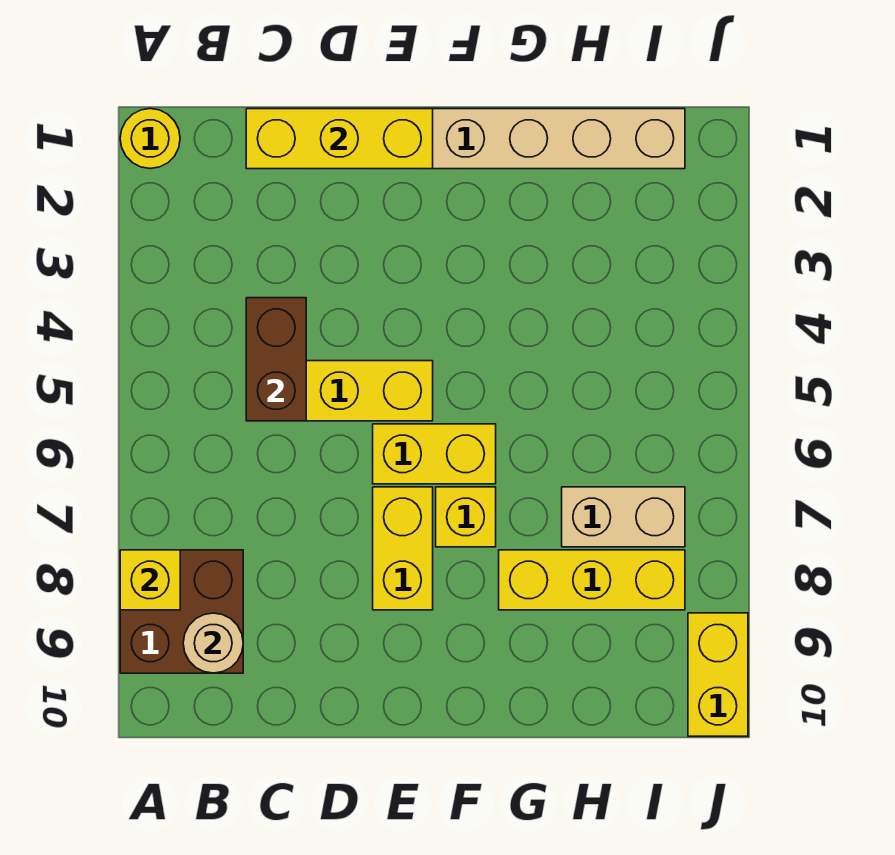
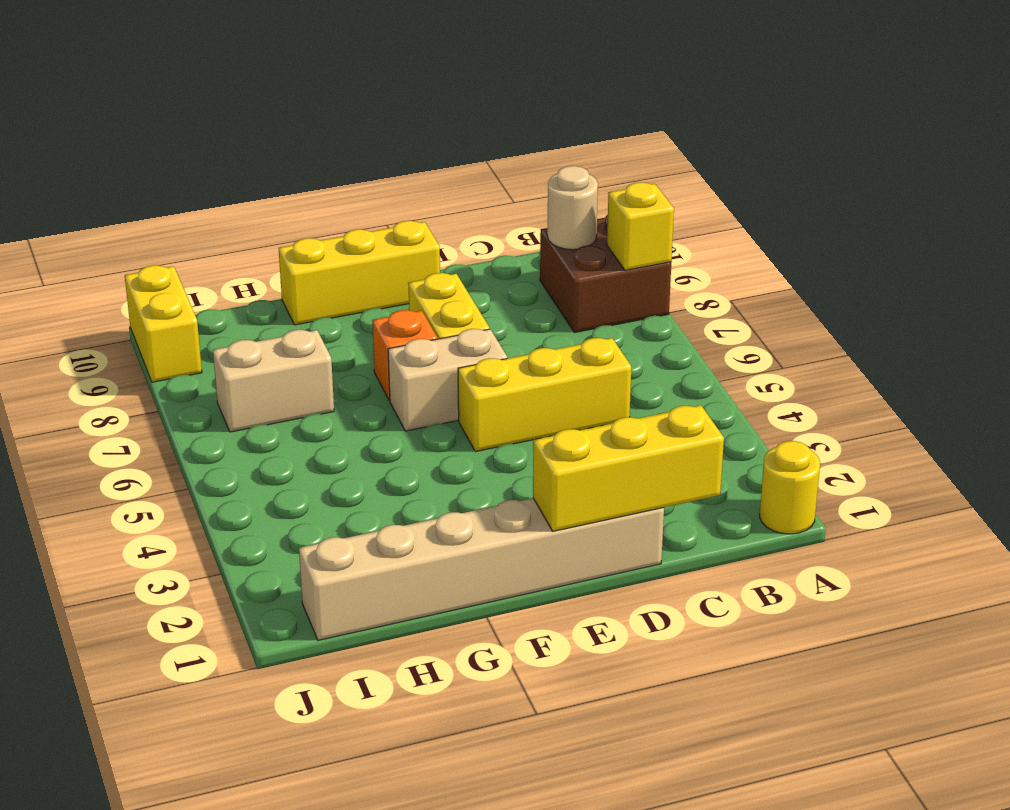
brown 1x2 brick [246,298,306,421] -> none
yellow 1x2 brick [373,424,496,484] -> tan 1x2 brick [388,329,507,431]
yellow 1x1 brick [436,487,496,547] -> orange 1x1 brick [372,310,438,401]
yellow 1x3 brick [499,550,685,610] -> yellow 1x3 brick moved to [279,221,440,325]

